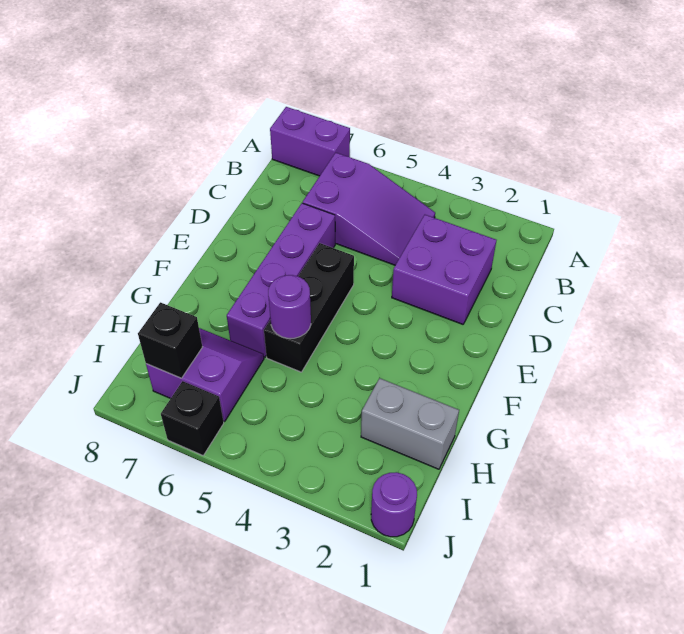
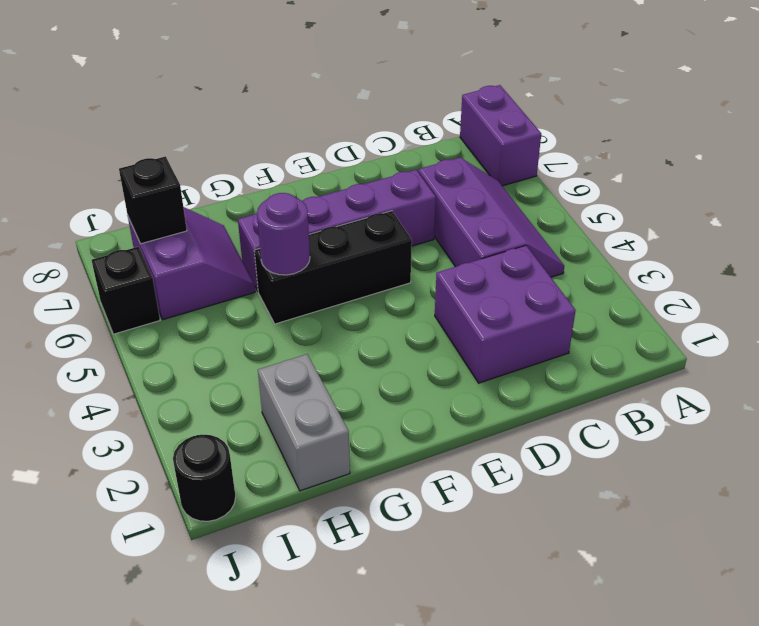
purple 2x3 slope [303,153,435,265] -> purple 2x3 slope turned to [418,157,564,277]
purple 1x1 round brick [371,472,417,537] -> black 1x1 round brick [173,435,236,521]

